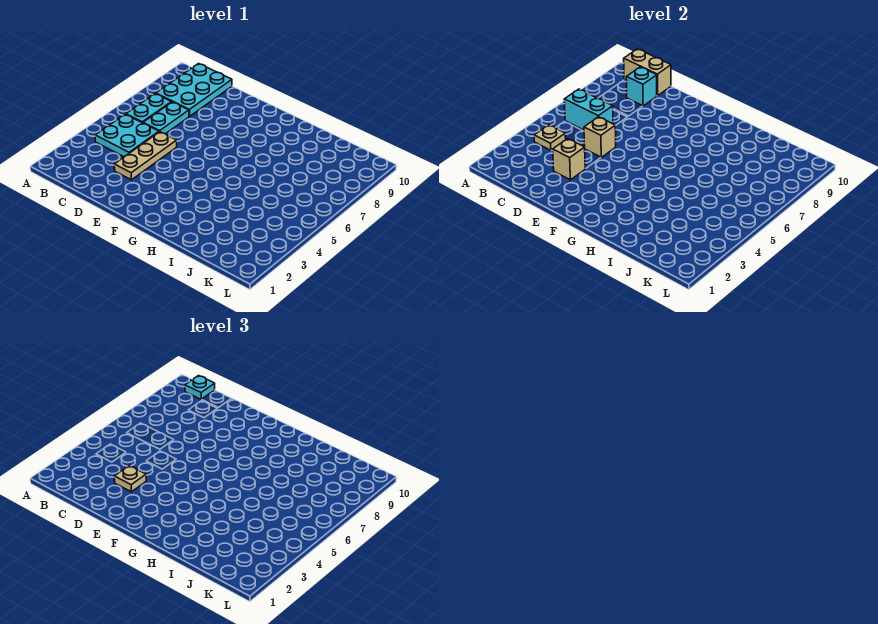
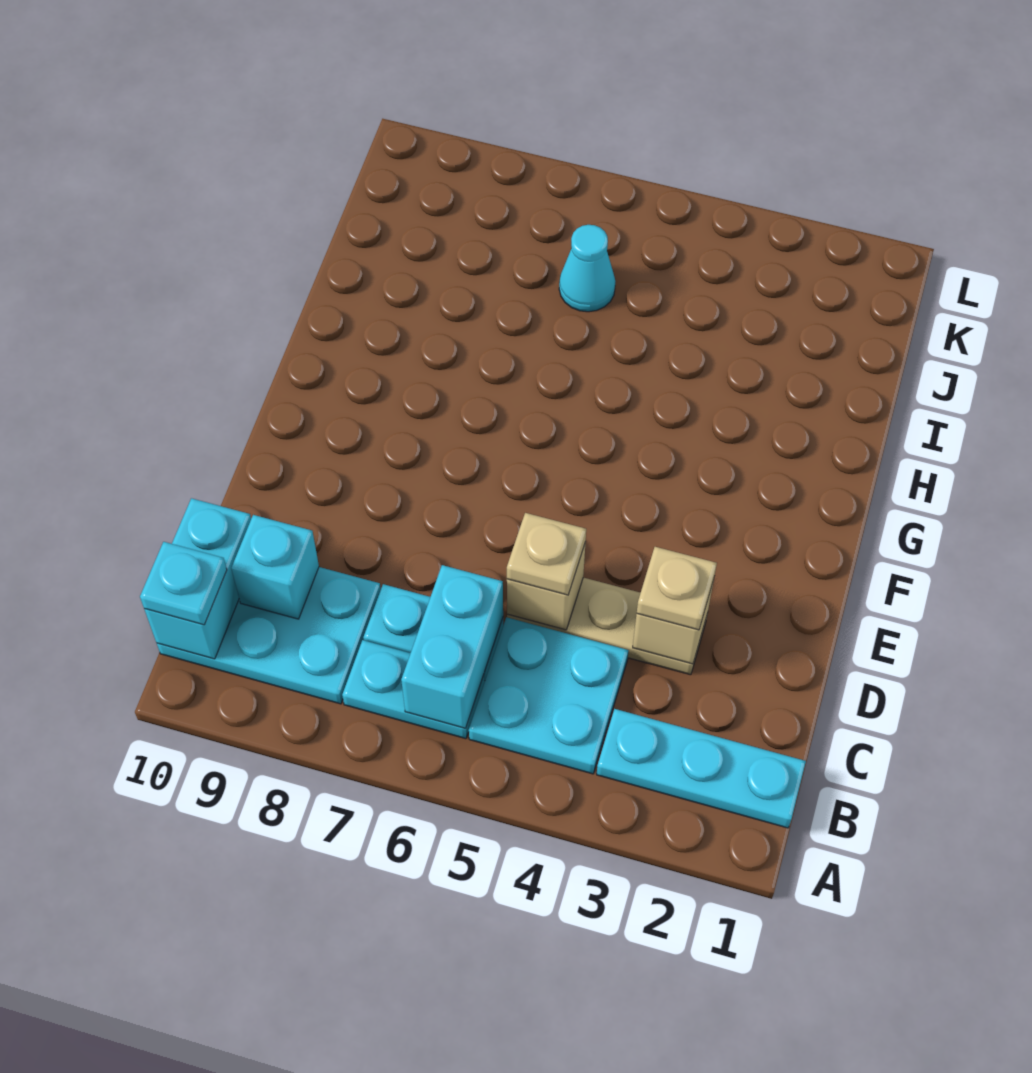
none -> cyan 1x3 plate [597,709,806,828]
tan 1x1 plate [534,125,566,150] -> tan 1x1 plate moved to [507,513,586,595]
tan 1x2 brick [623,49,671,96] -> cyan 1x2 brick [144,498,251,659]
none -> cyan 1x1 cone [559,225,615,312]

